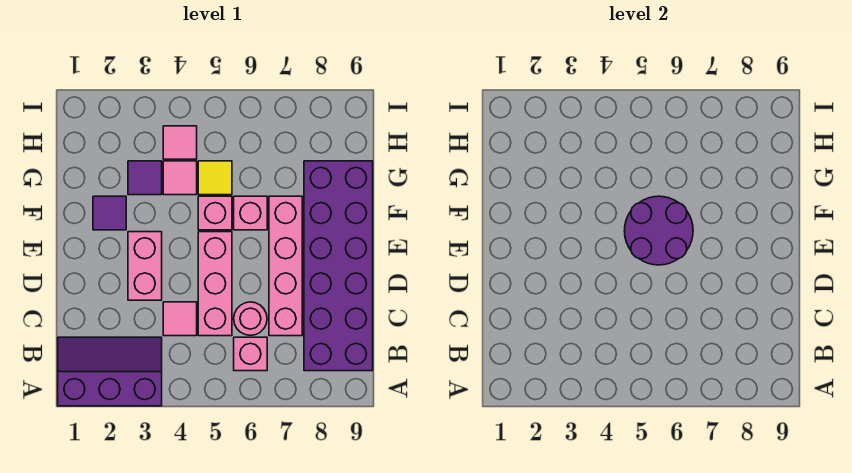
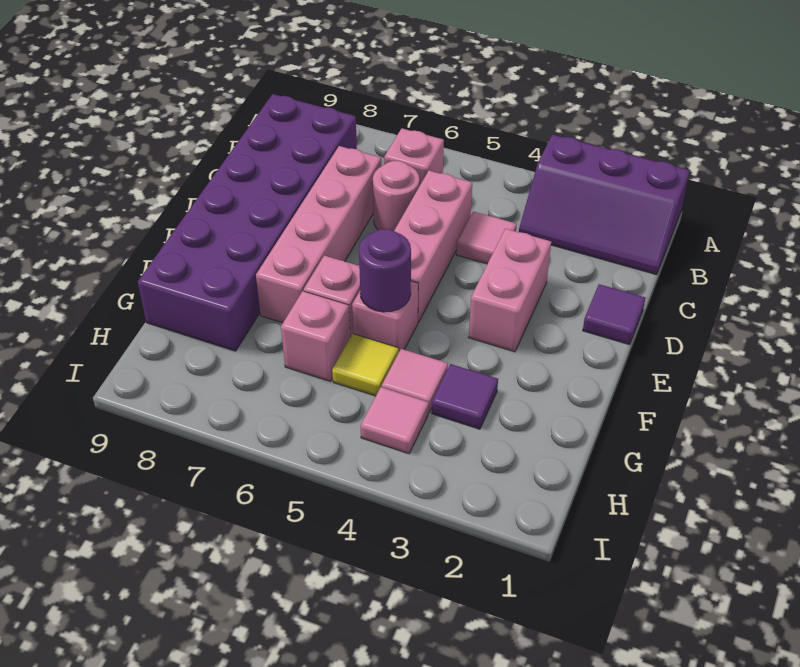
purple 2x2 round brick [624,196,693,265] -> purple 1x1 round brick [359,229,411,312]
purple 1x1 tile [93,196,126,230] -> purple 1x1 tile moved to [583,284,645,345]
none -> pink 1x1 brick [281,291,350,381]

